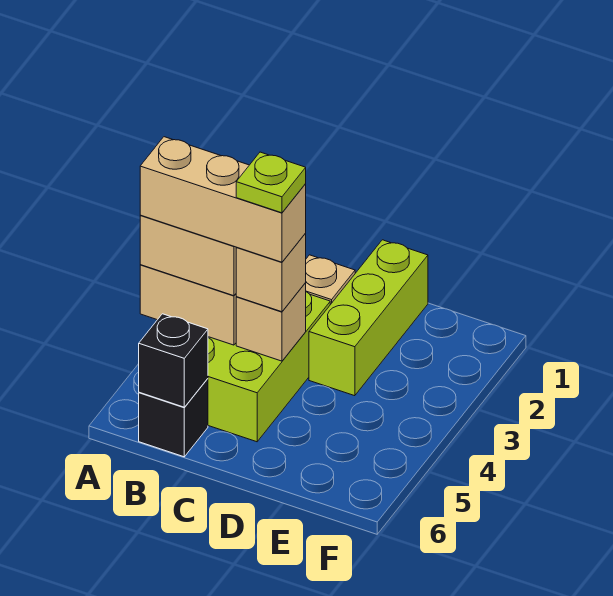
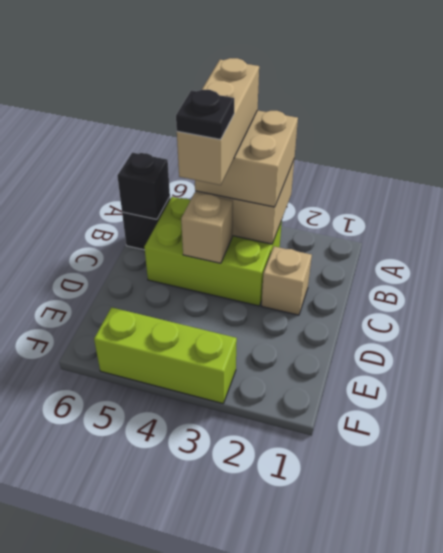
tan 1x1 brick [236,234,306,312] -> none
lime 1x1 plate [236,152,306,213] -> black 1x1 plate [176,90,234,139]
lime 1x3 brick [309,240,428,396] -> lime 1x3 brick moved to [94,307,237,404]

